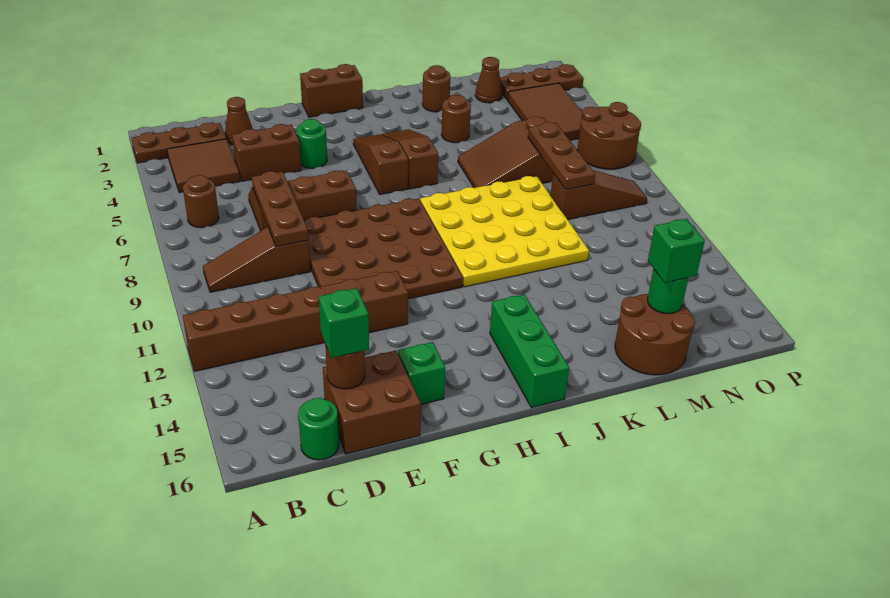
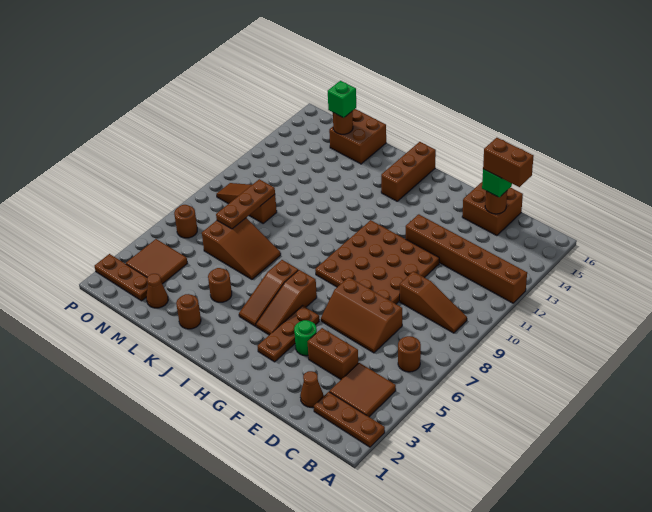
green 1x1 round brick [298,398,339,460] -> none
brown 1x3 plate [252,171,308,246] -> brown 1x3 plate moved to [258,306,319,362]
green 1x1 brick [398,342,445,404] -> none
brown 1x2 brick [300,64,363,117] -> brown 1x2 brick moved to [483,138,534,187]
yellow 4x4 plate [420,176,589,287] -> none
green 1x3 brick [490,294,569,408] -> brown 1x3 brick [381,142,436,201]
brown 2x2 round brick [615,294,695,375] -> brown 2x2 brick [329,109,386,164]
green 1x1 round brick [648,268,688,314] -> brown 1x1 round brick [333,112,353,134]
brown 2x3 tile [508,83,582,140] -> brown 2x2 tile [126,239,188,284]
brown 2x2 round brick [577,102,641,169] -> brown 1x1 round brick [174,205,197,238]

